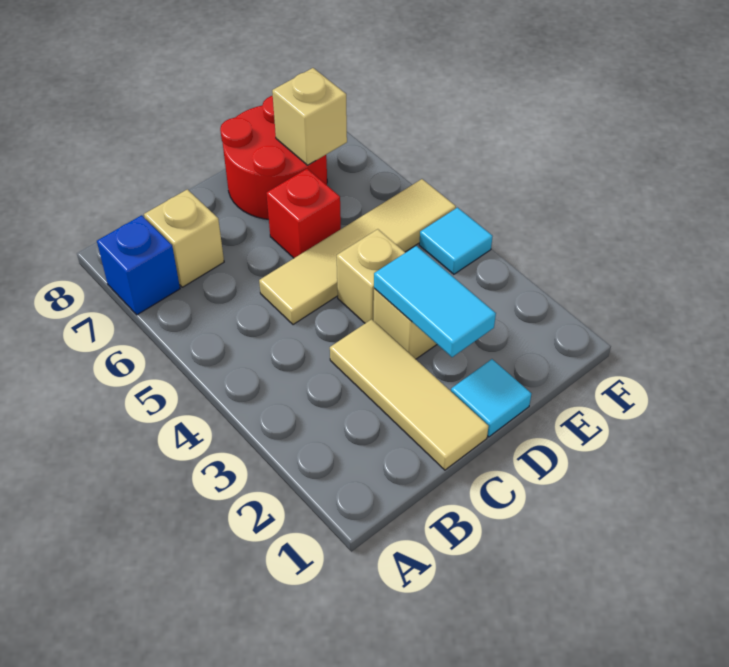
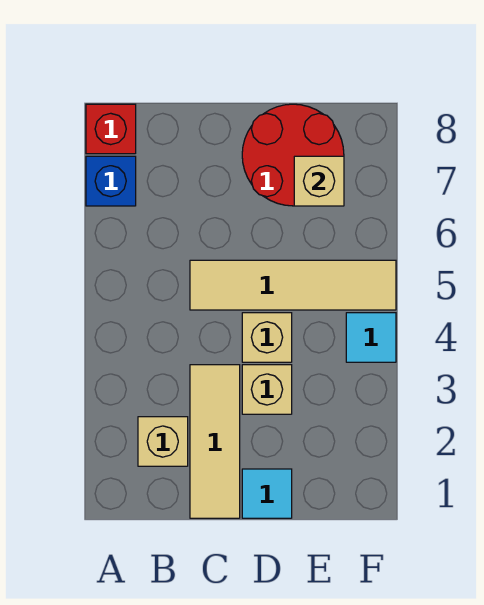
tan 1x1 brick [144,189,224,287] -> tan 1x1 brick moved to [138,417,188,466]
cyan 1x2 tile [374,246,496,357] -> none
red 1x1 brick [266,169,341,258] -> red 1x1 brick moved to [86,104,136,154]

